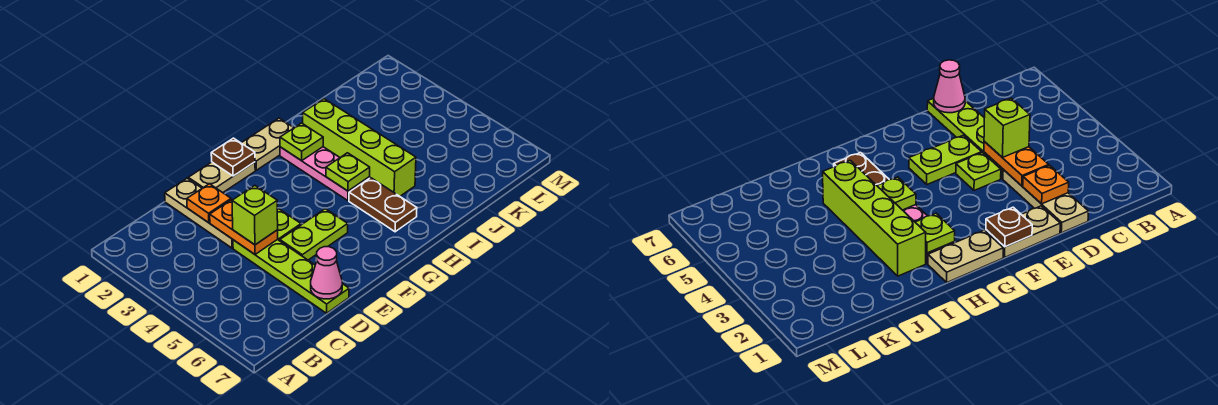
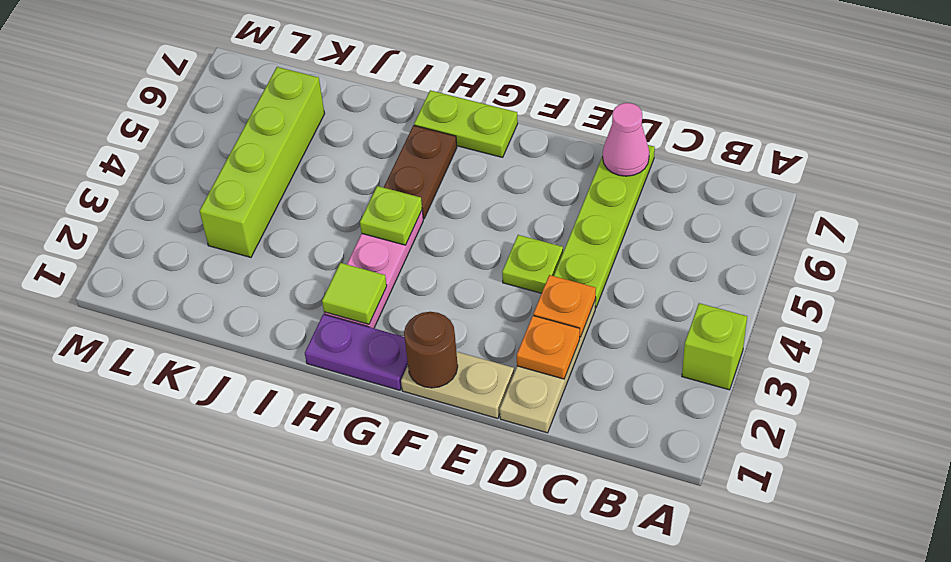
orange 1x2 plate [210,199,278,254] -> orange 1x1 plate [533,275,596,337]
lime 1x1 brick [232,186,278,245] -> lime 1x1 brick moved to [682,303,747,390]
lime 1x2 plate [280,209,348,260] -> lime 1x2 plate moved to [414,90,518,157]
brown 1x1 plate [211,138,255,176] -> brown 1x1 round brick [404,312,458,388]
tan 1x2 plate [242,118,294,170] -> purple 1x2 plate [305,314,408,390]
lime 1x1 plate [280,123,323,161] -> lime 1x1 tile [322,263,387,324]
lime 1x4 brick [303,99,416,196] -> lime 1x4 brick moved to [200,67,325,257]

